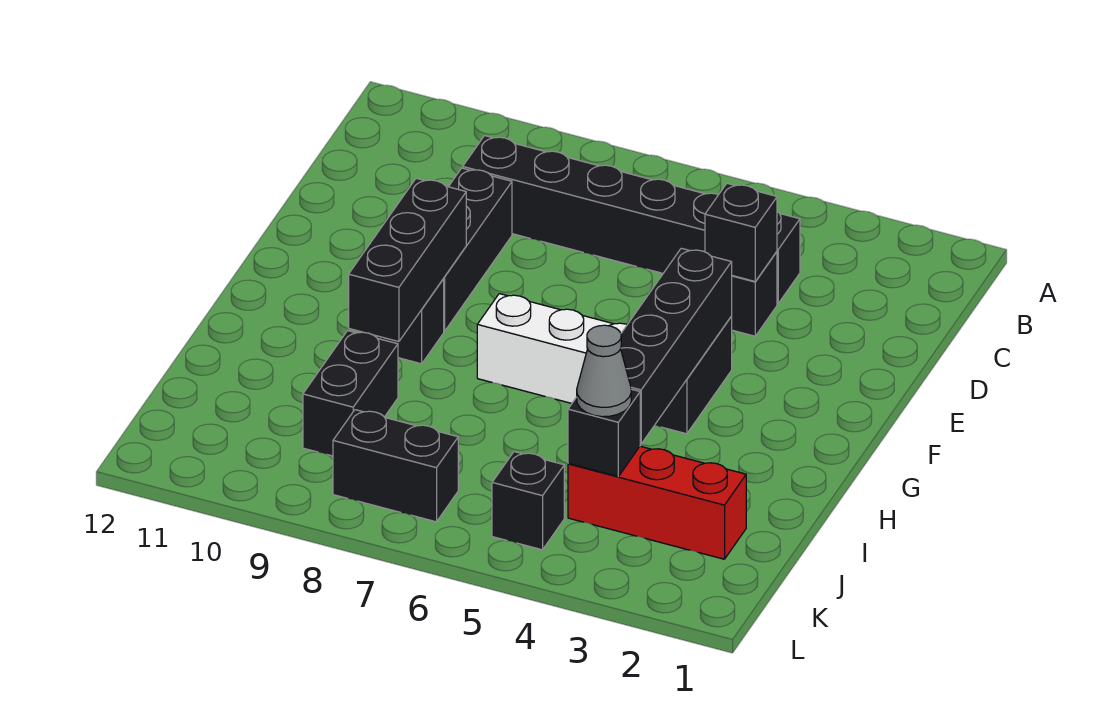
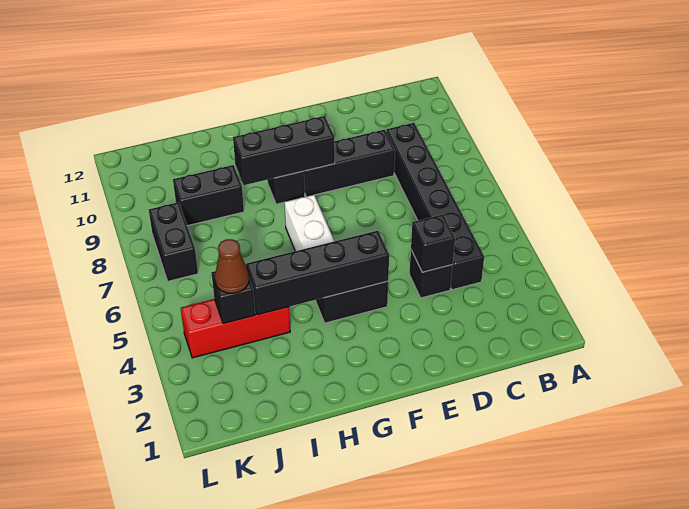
red 1x3 brick [568,446,746,559] -> red 1x3 brick turned to [181,299,290,358]
grey 1x1 cone [577,325,631,417] -> brown 1x1 cone [215,239,249,293]
black 1x1 brick [492,452,564,550] -> none

